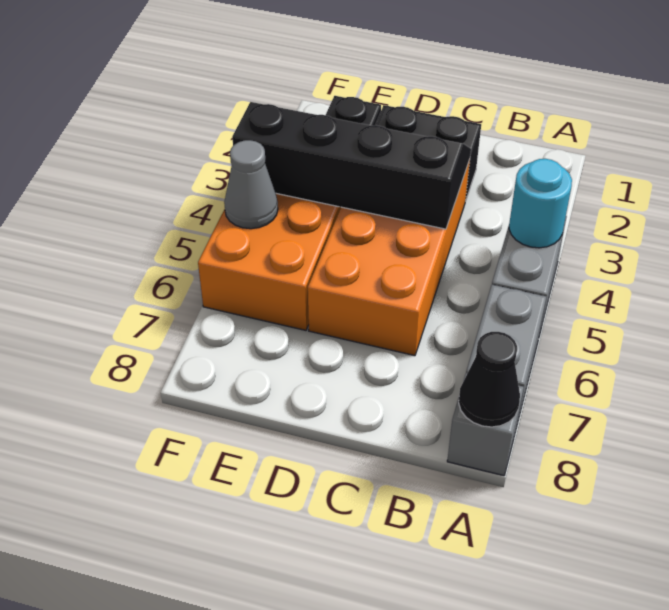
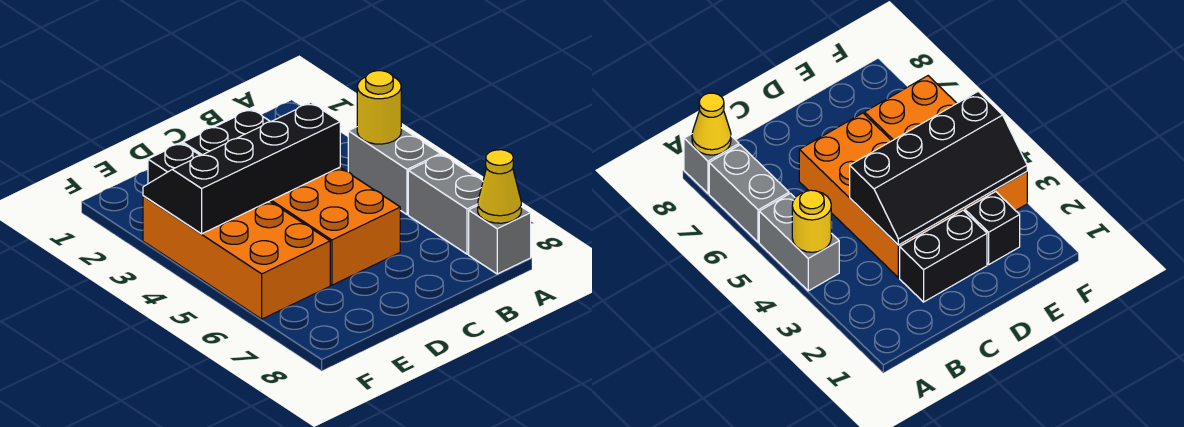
cyan 1x1 round brick [509,159,572,248] -> yellow 1x1 round brick [357,71,401,144]
black 1x1 cone [459,332,520,427] -> yellow 1x1 cone [478,150,521,223]
grey 1x1 cone [224,140,278,229] -> none

